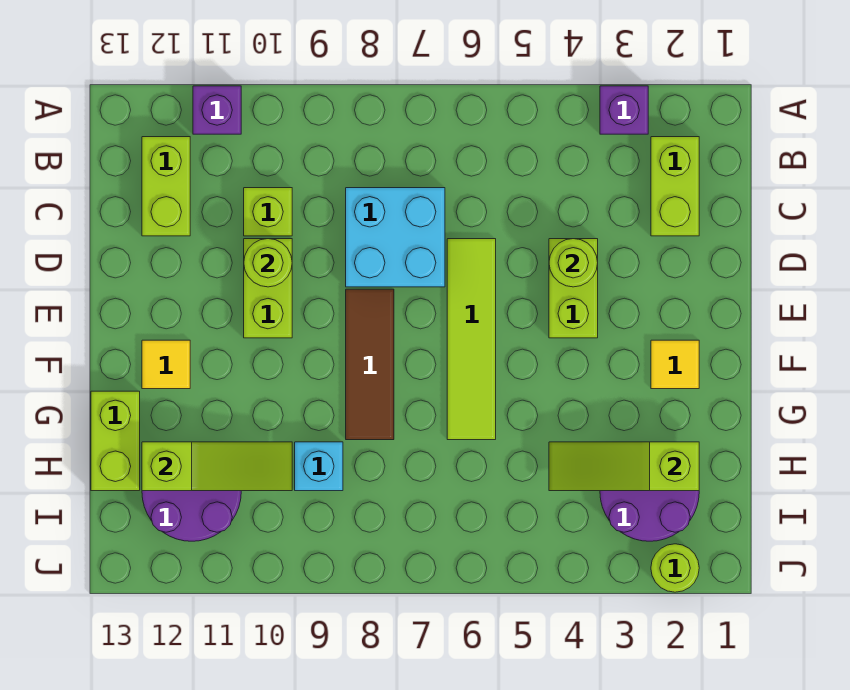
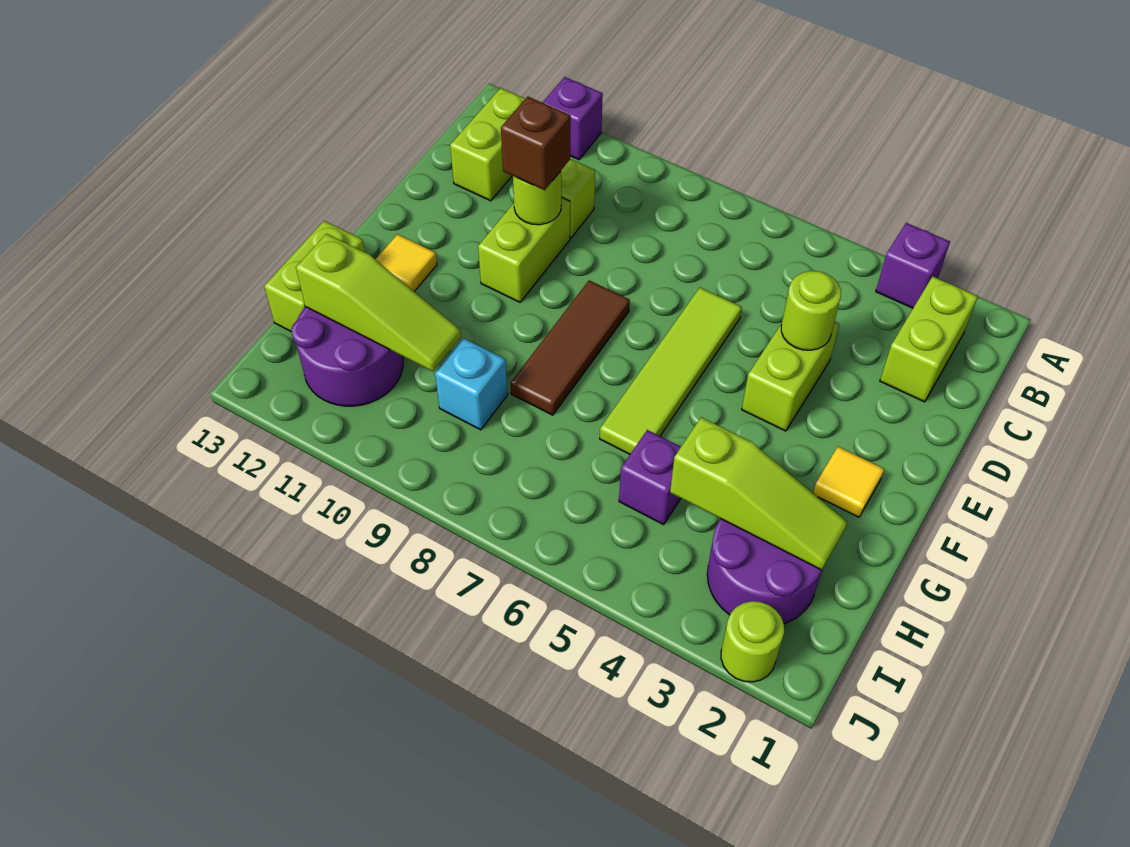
cyan 2x2 brick [346,188,445,287] -> none
none -> brown 1x1 brick [501,97,571,190]
lime 1x3 slope [549,442,699,491] -> lime 1x3 slope turned to [670,417,847,570]
none -> purple 1x1 brick [619,430,681,525]

